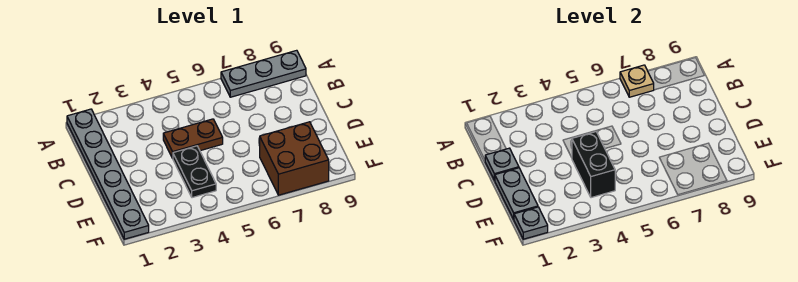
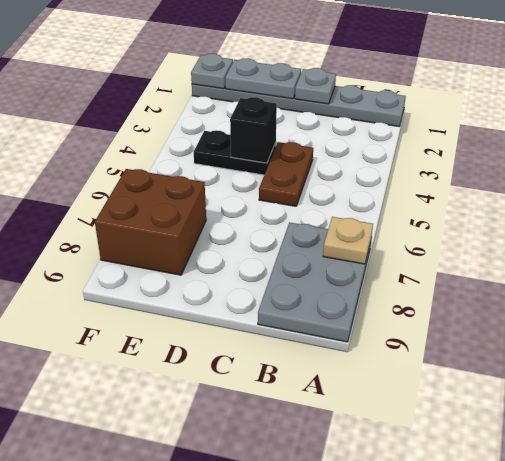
grey 1x3 plate [221,50,306,97] -> grey 2x3 plate [258,223,371,342]
black 1x2 brick [572,132,615,198] -> black 1x1 brick [230,97,277,163]

